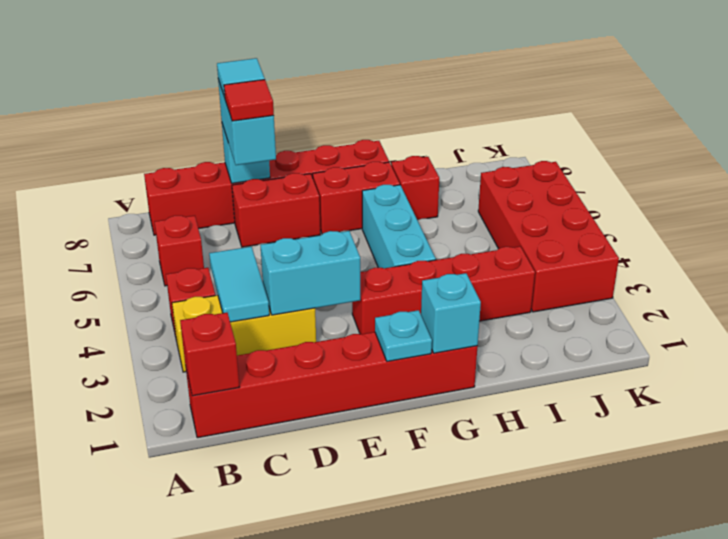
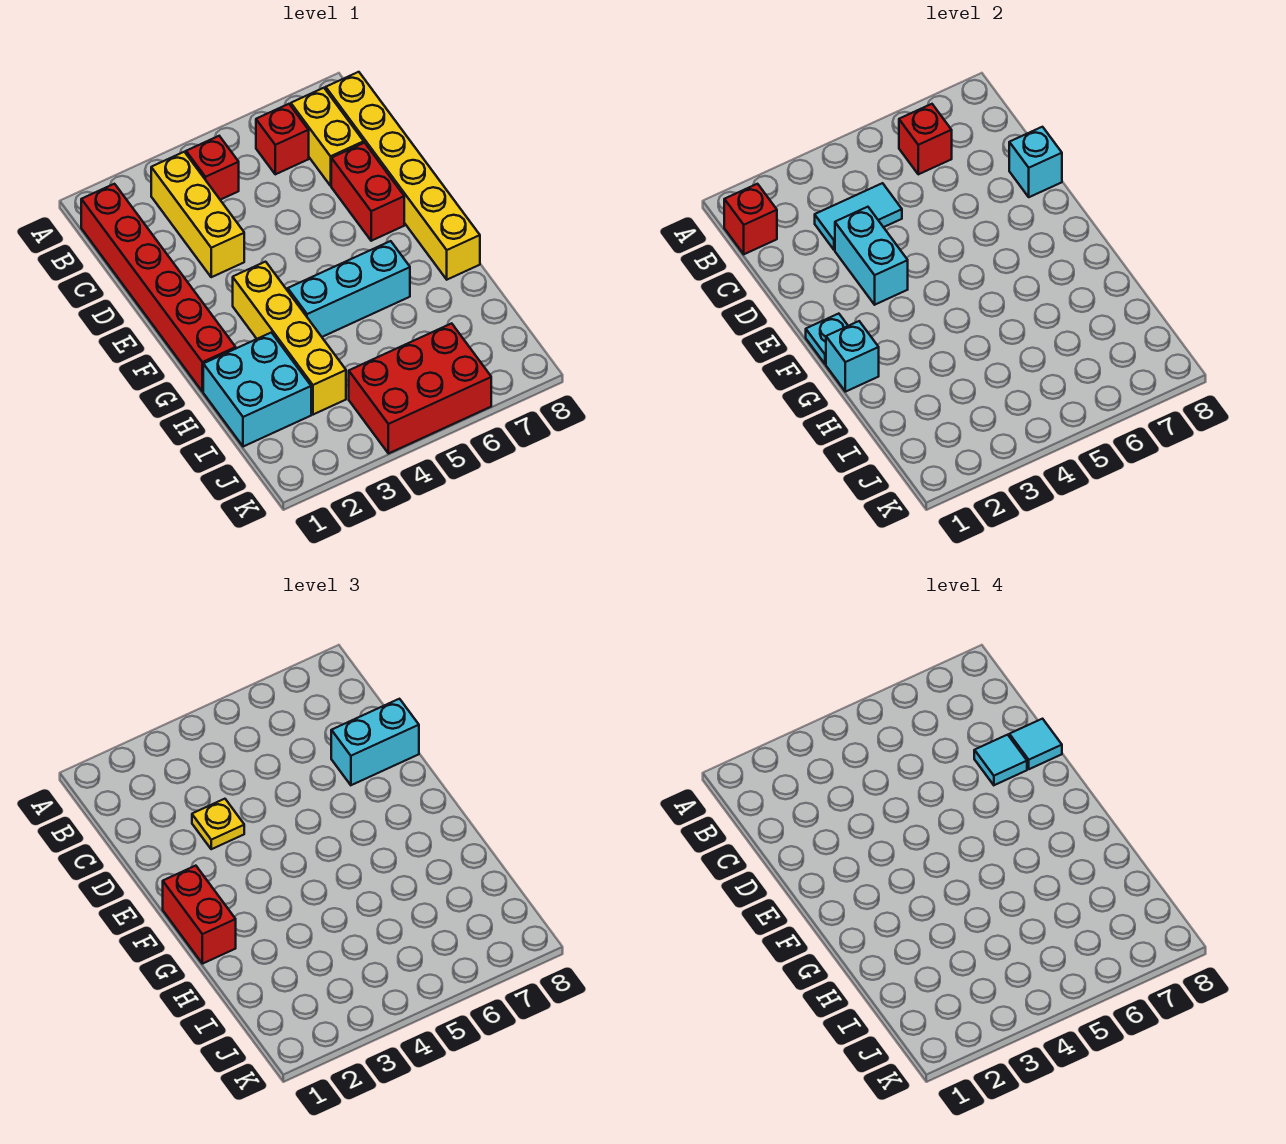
none -> yellow 1x2 brick [291,88,364,186]
red 1x6 brick [144,140,389,235] -> yellow 1x6 brick [326,72,480,280]
none -> yellow 1x1 plate [192,799,244,849]
red 1x1 tile [224,80,274,121] -> cyan 1x1 tile [974,735,1027,785]
red 1x4 brick [352,246,535,334] -> yellow 1x4 brick [233,262,346,415]
red 1x2 brick [313,162,400,234] -> red 1x2 brick moved to [163,866,236,964]
none -> cyan 2x2 brick [203,332,311,447]
red 1x1 brick [391,156,439,220] -> red 1x1 brick moved to [899,104,952,174]
red 2x4 brick [478,161,619,312] -> red 2x3 brick [349,323,491,454]

